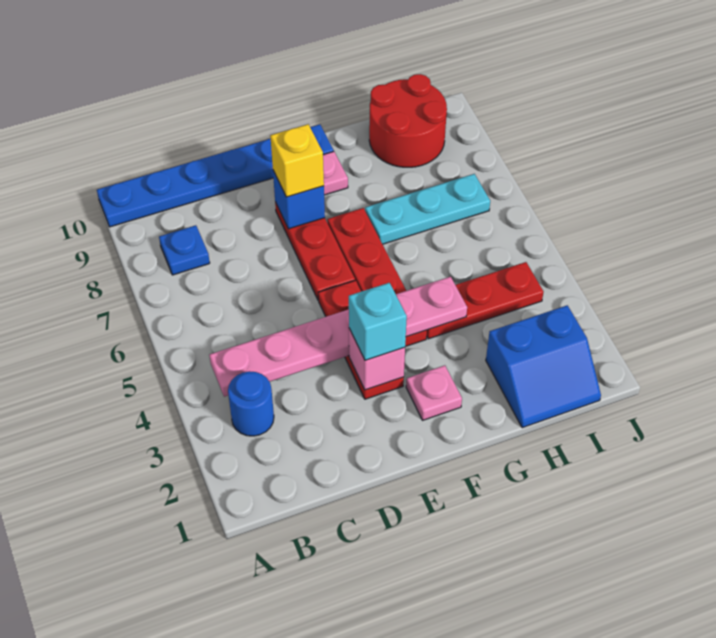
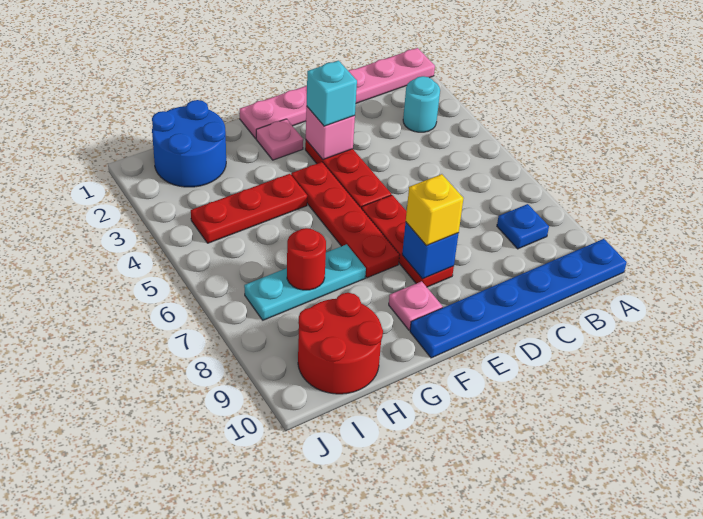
blue 1x1 round brick [228,371,274,436] -> cyan 1x1 round brick [403,76,440,132]
pink 1x6 plate [209,277,467,397] -> pink 1x6 plate moved to [240,48,435,139]
blue 2x2 slope [486,305,601,428] -> blue 2x2 round brick [152,100,226,187]
none -> red 1x1 round brick [287,228,326,290]

